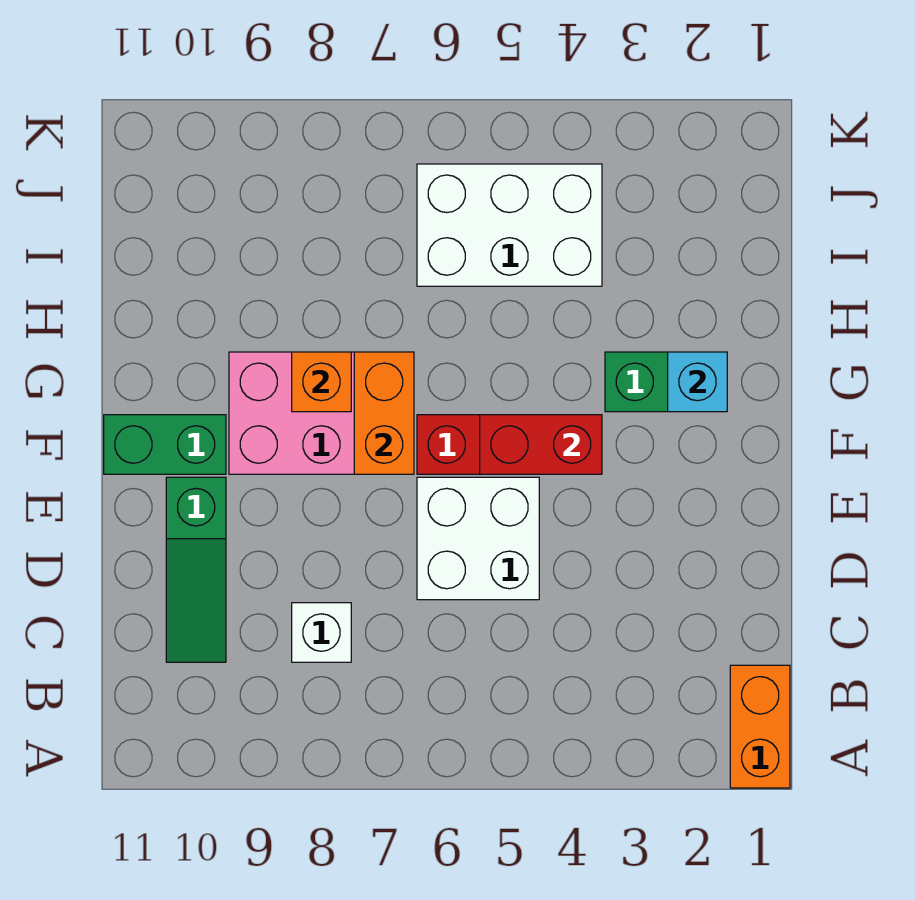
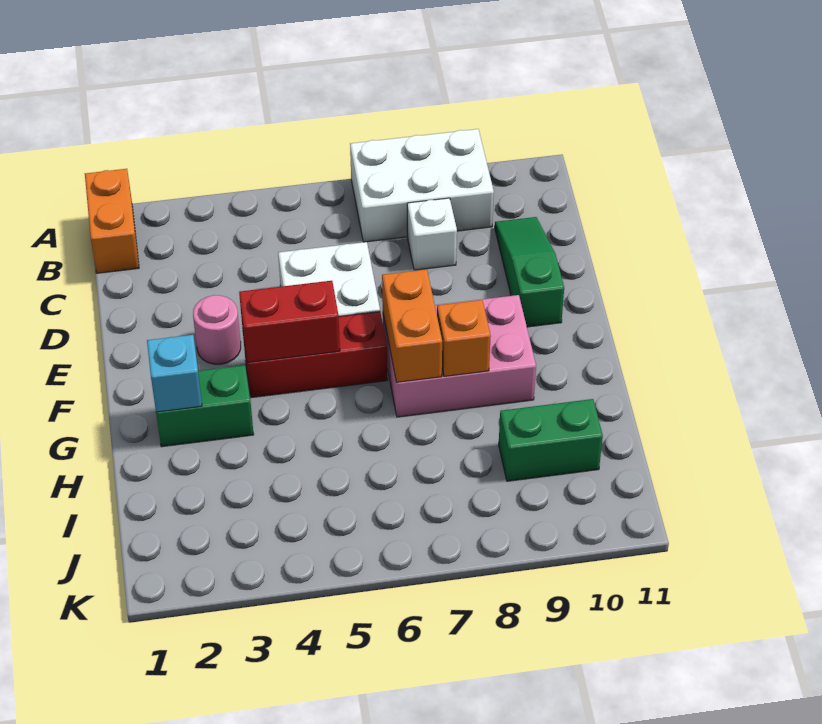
none -> pink 1x1 round brick [193,295,241,364]
green 1x2 brick [104,415,226,474] -> green 1x2 brick moved to [499,399,603,481]
white 2x3 brick [417,164,602,286] -> white 2x3 brick moved to [350,129,494,242]

